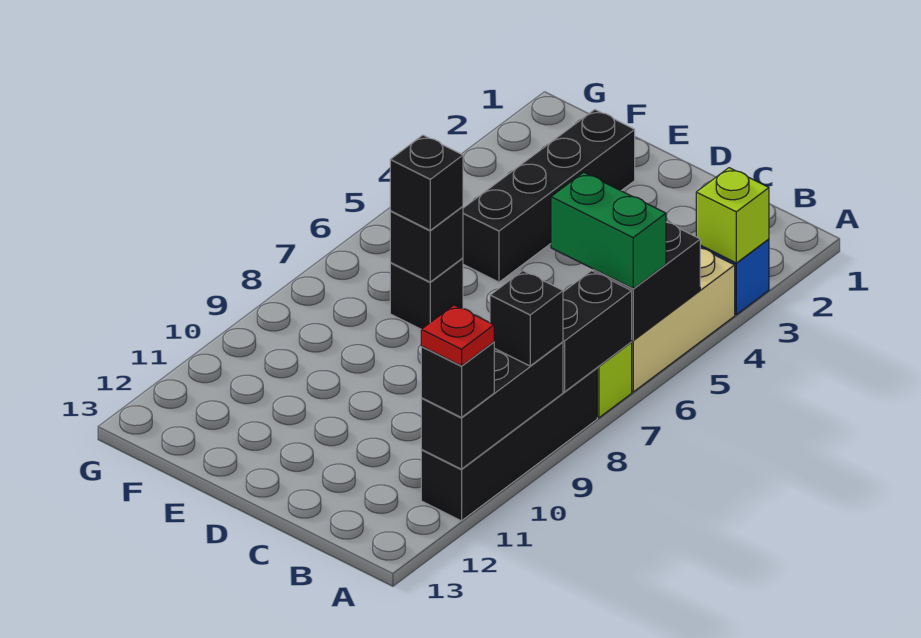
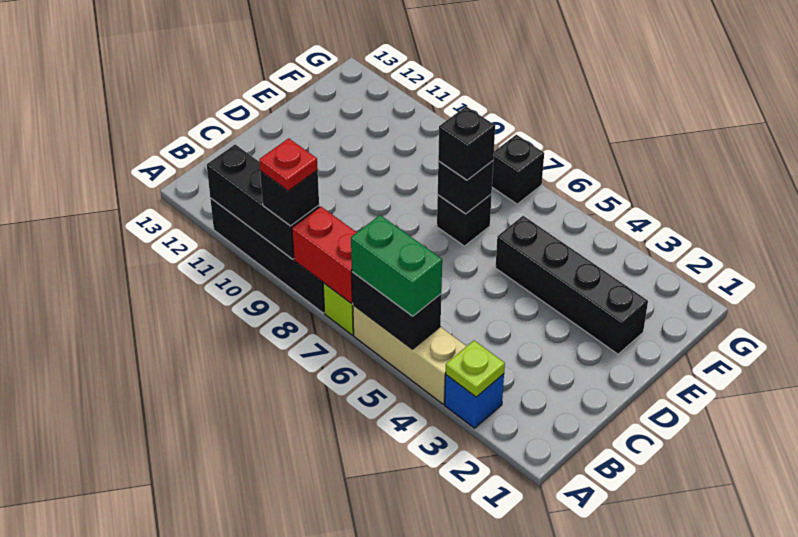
lime 1x1 brick [696,168,769,263] -> lime 1x1 plate [446,341,505,397]
green 1x2 brick [551,172,666,288] -> green 1x2 brick turned to [351,215,442,316]
black 1x2 brick [563,271,632,392] -> red 1x2 brick [292,206,357,303]
black 1x1 brick [421,342,494,418] -> black 1x1 brick moved to [492,135,544,204]
red 1x1 plate [421,305,494,366] -> red 1x1 plate moved to [259,138,318,191]

